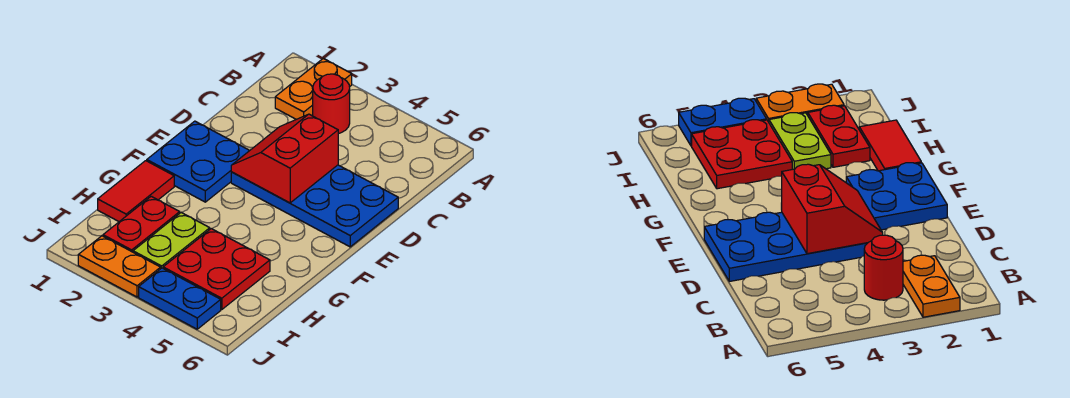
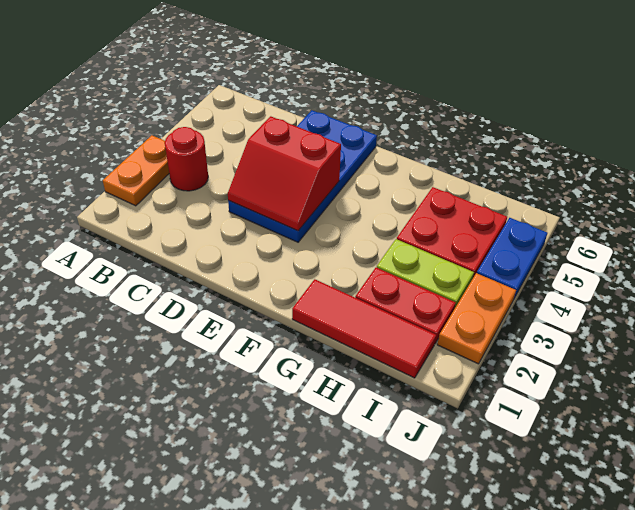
orange 1x2 plate [275,59,352,119] -> orange 1x2 plate turned to [103,135,169,206]
blue 2x2 plate [147,121,249,202] -> none
red 1x2 tile [98,161,174,222] -> red 1x3 tile [292,279,436,378]

